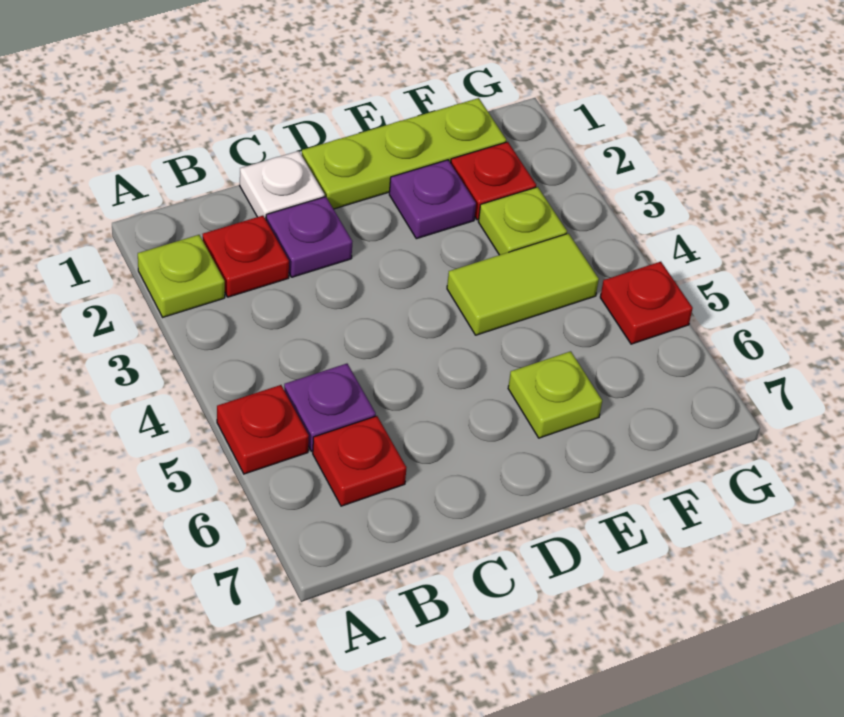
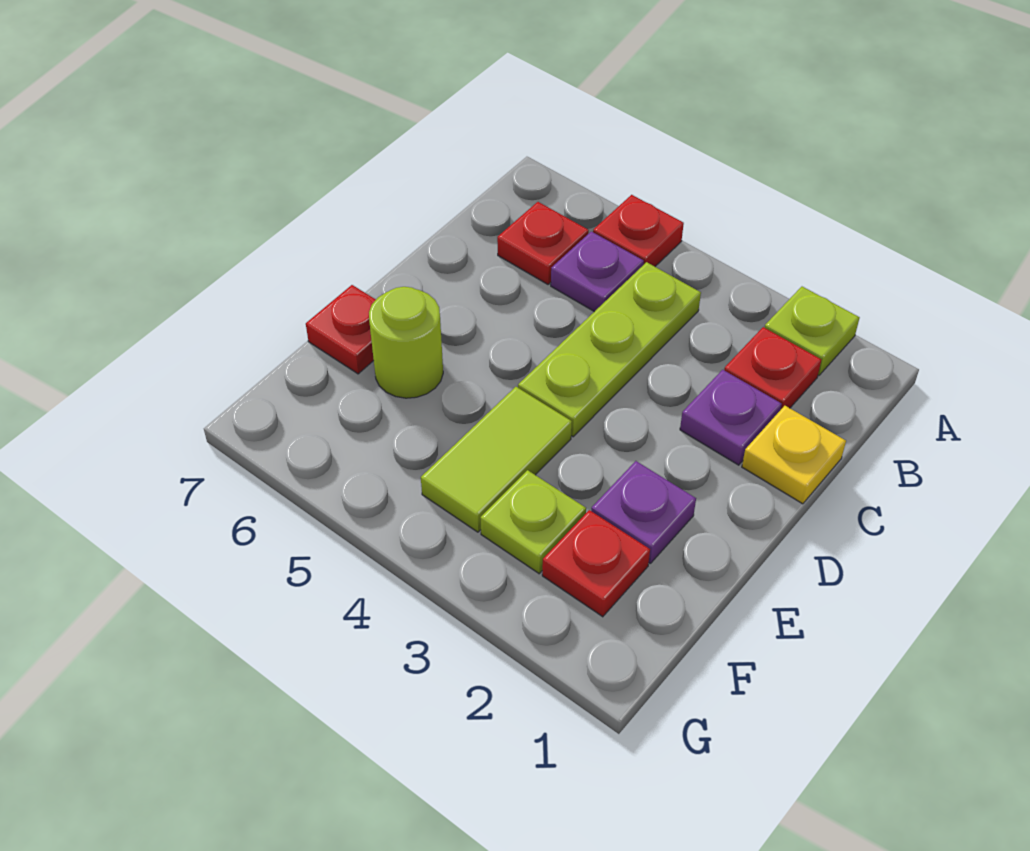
white 1x1 plate [240,151,325,219] -> yellow 1x1 plate [742,406,846,504]
lime 1x3 plate [302,98,506,209] -> lime 1x3 plate moved to [518,262,701,437]
lime 1x1 plate [508,351,602,438] -> lime 1x1 round brick [369,287,443,398]
red 1x1 plate [600,262,693,344] -> red 1x1 plate moved to [306,285,376,374]

